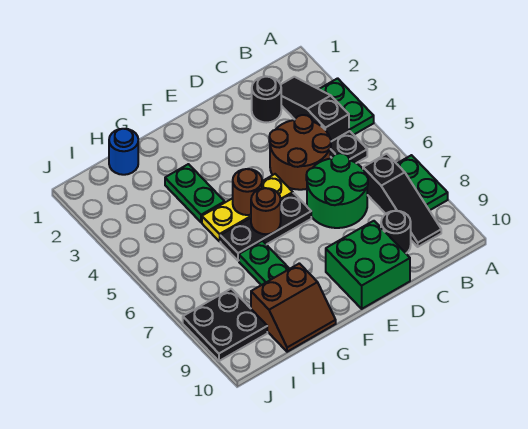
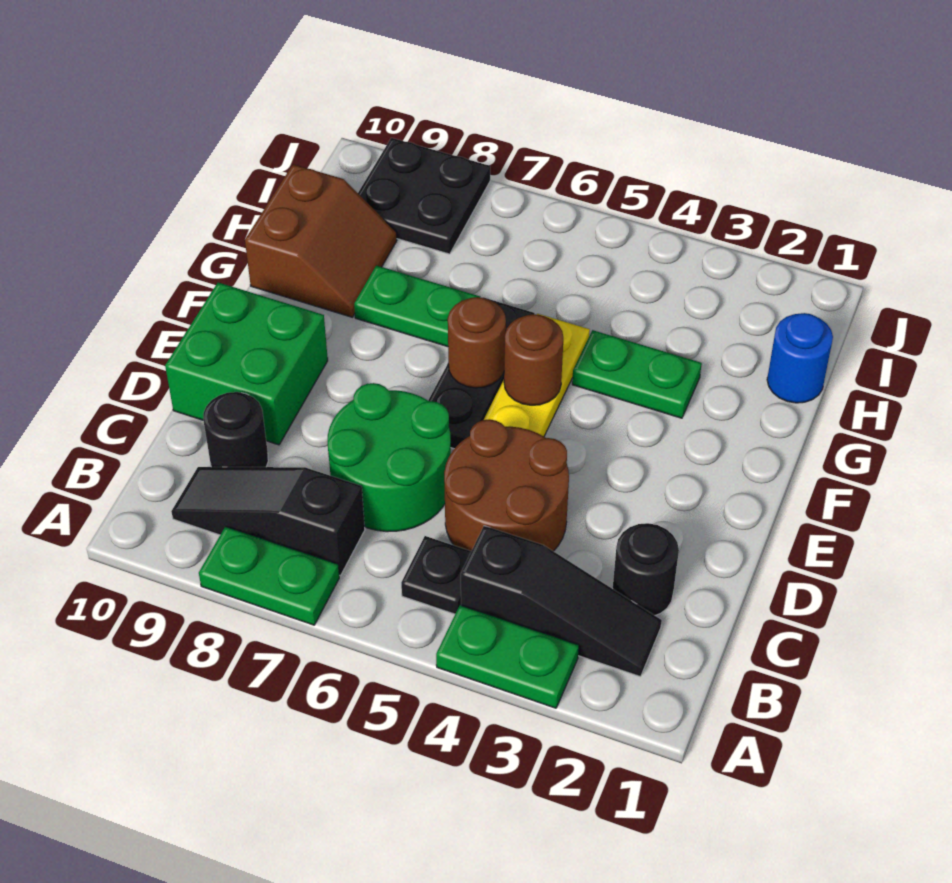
brown 2x2 slope [251,263,336,352] -> brown 2x2 slope turned to [245,164,397,317]

